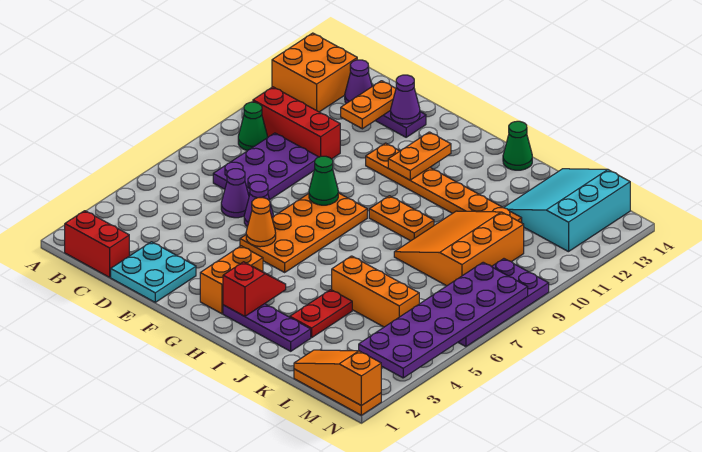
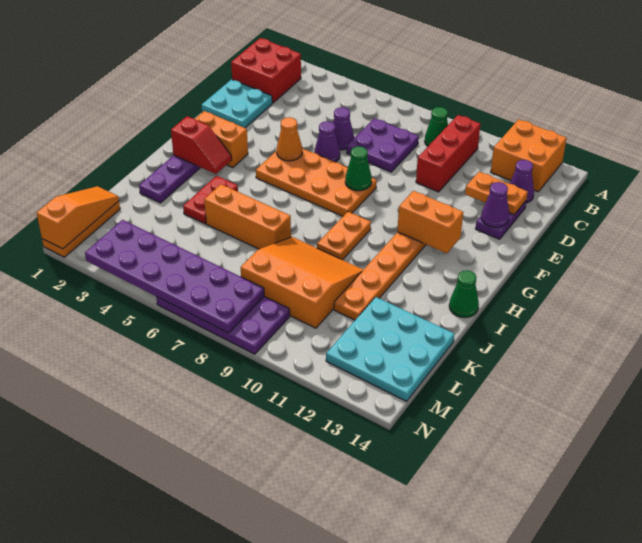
red 1x2 brick [65,211,129,277] -> red 2x2 brick [231,38,301,103]
purple 2x3 plate [213,133,318,200] -> purple 2x2 plate [347,118,419,172]
orange 1x2 plate [388,132,451,180] -> orange 1x2 brick [397,191,463,253]
red 1x2 plate [290,290,352,338] -> red 1x2 plate turned to [183,176,238,224]
orange 1x3 brick [332,256,419,327] -> orange 1x3 brick turned to [204,184,291,249]
cyan 3x3 slope [504,169,630,252] -> cyan 3x3 plate [326,297,455,401]

